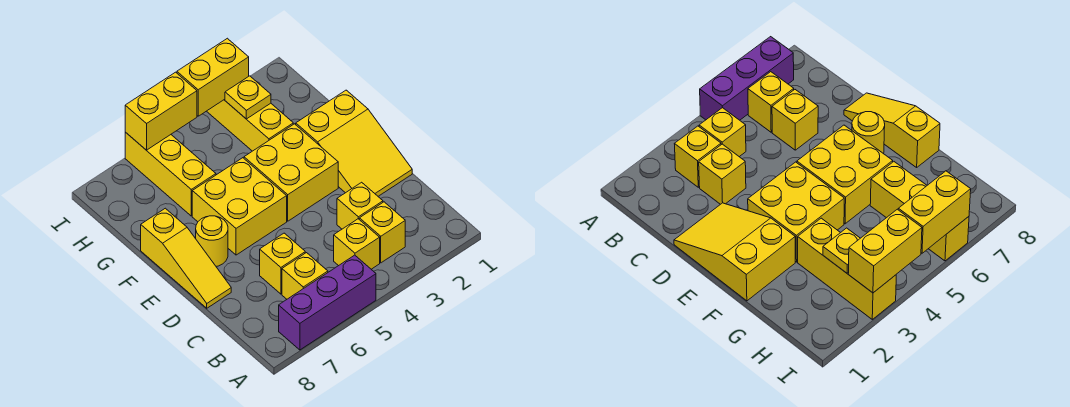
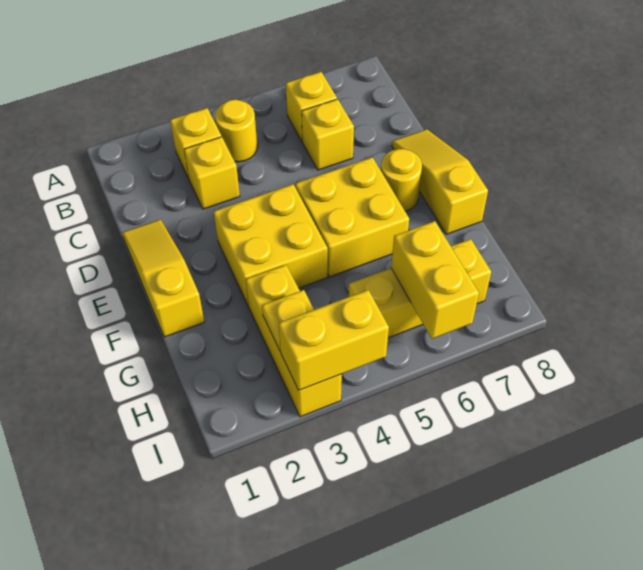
purple 1x3 brick [279,255,376,350] -> none
yellow 1x1 brick [334,219,380,269] -> yellow 1x1 round brick [215,100,257,162]
yellow 2x3 slope [296,90,412,196] -> yellow 1x3 slope [122,220,204,337]
yellow 1x3 brick [125,132,216,216] -> yellow 1x3 brick turned to [349,239,491,338]
yellow 1x2 brick [125,72,197,150] -> yellow 1x2 brick turned to [391,221,479,339]

